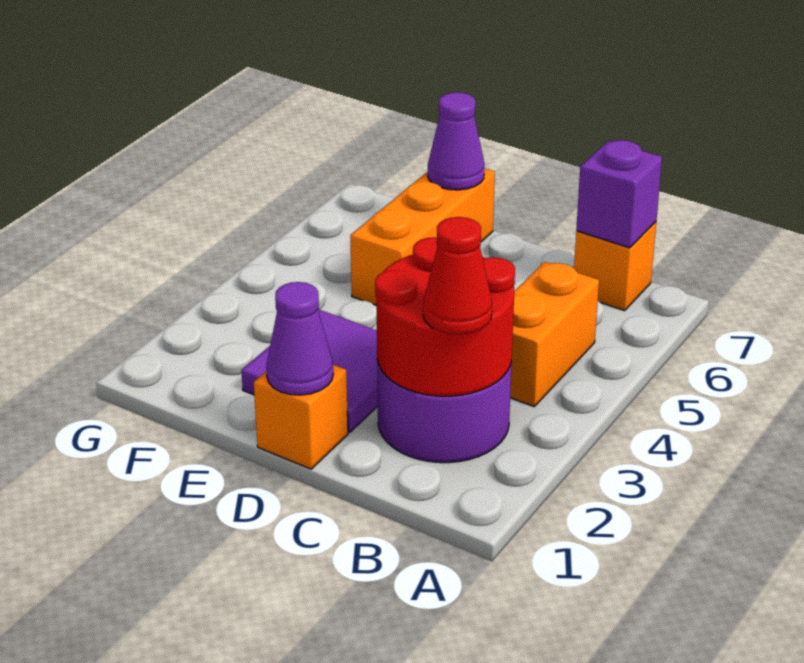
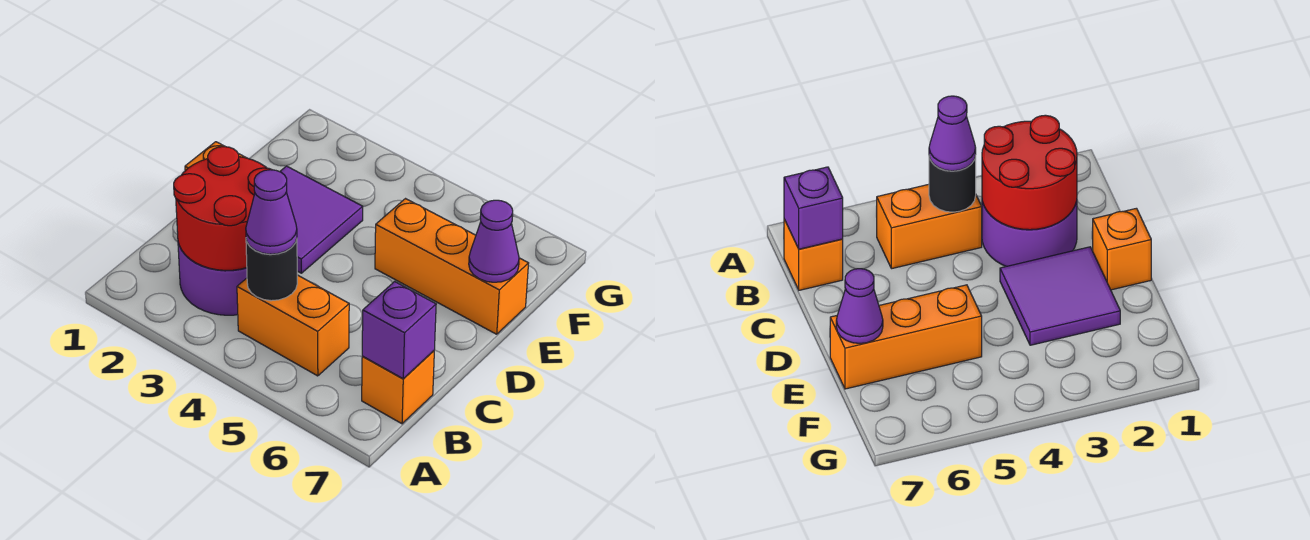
red 1x1 cone [423,217,492,334] -> none
none -> black 1x1 round brick [246,239,297,301]
purple 1x1 cone [266,282,333,395] -> purple 1x1 cone moved to [246,170,297,254]

